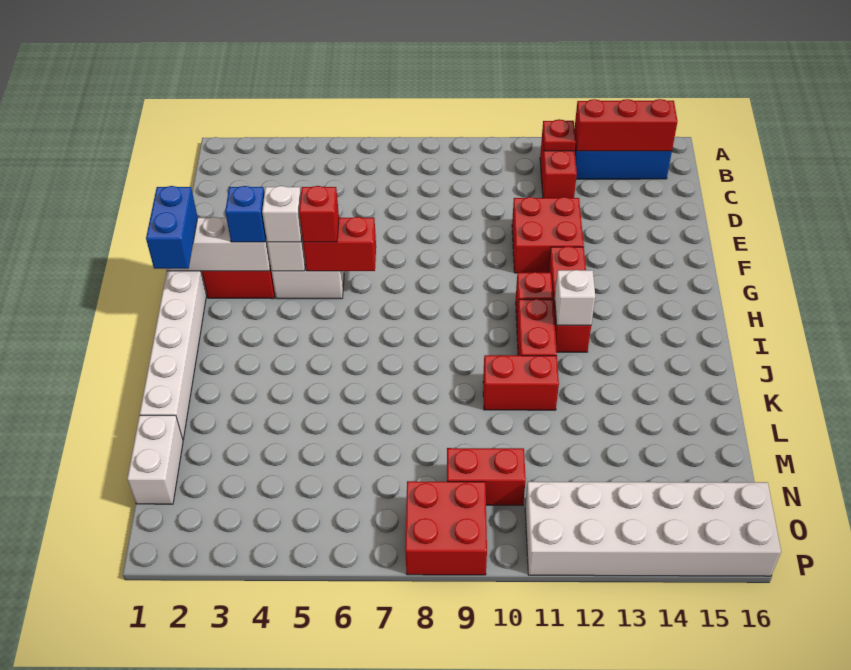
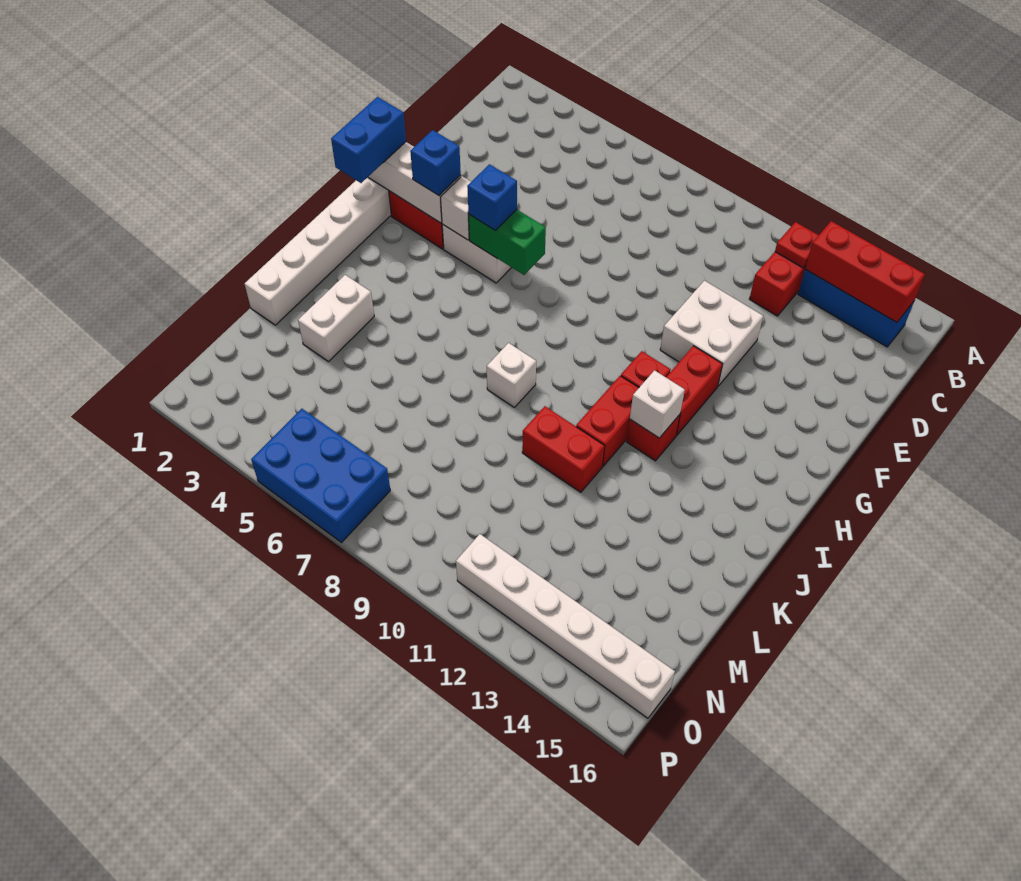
red 2x2 brick [512,197,584,273] -> white 2x2 brick [660,281,763,386]
white 1x1 brick [262,186,302,242] -> white 1x1 brick moved to [487,343,536,407]
red 1x2 brick [303,217,376,271] -> green 1x2 brick [469,210,546,275]
red 1x1 brick [299,186,339,242] -> blue 1x1 brick [467,164,517,230]
white 1x2 brick [127,415,183,504] -> white 1x2 brick moved to [298,275,374,362]
red 1x2 brick [447,448,526,505] -> none
none -> blue 2x3 brick [251,409,390,542]
red 2x2 brick [405,481,487,575] -> none
white 2x6 brick [525,482,781,576] -> white 1x6 brick [456,534,675,718]

